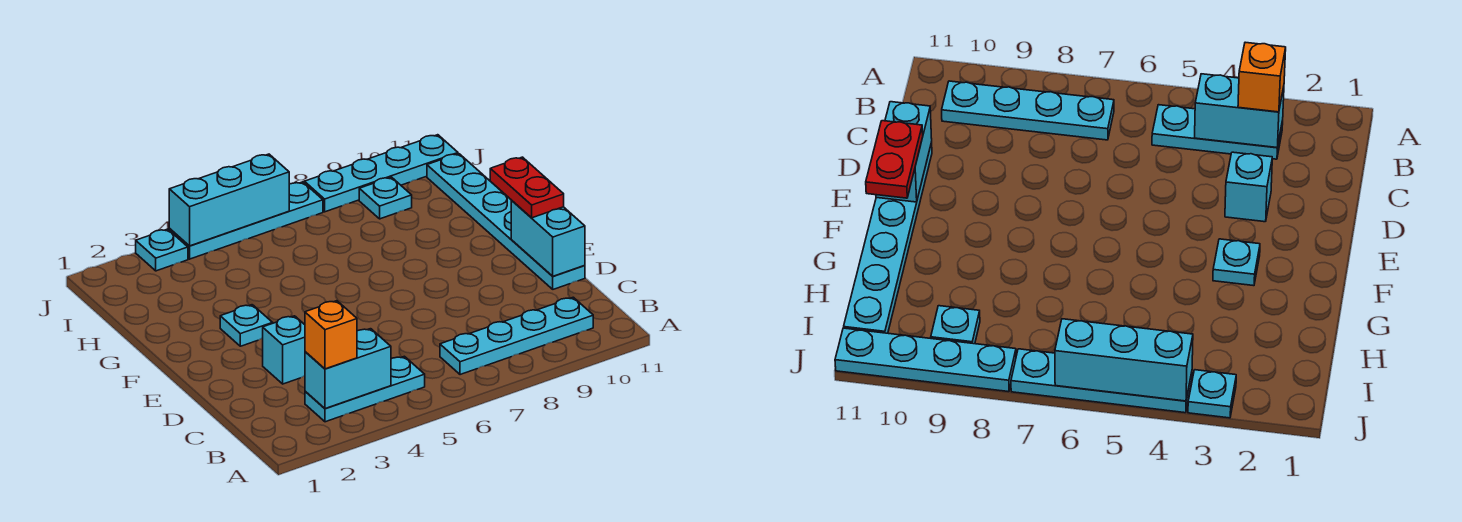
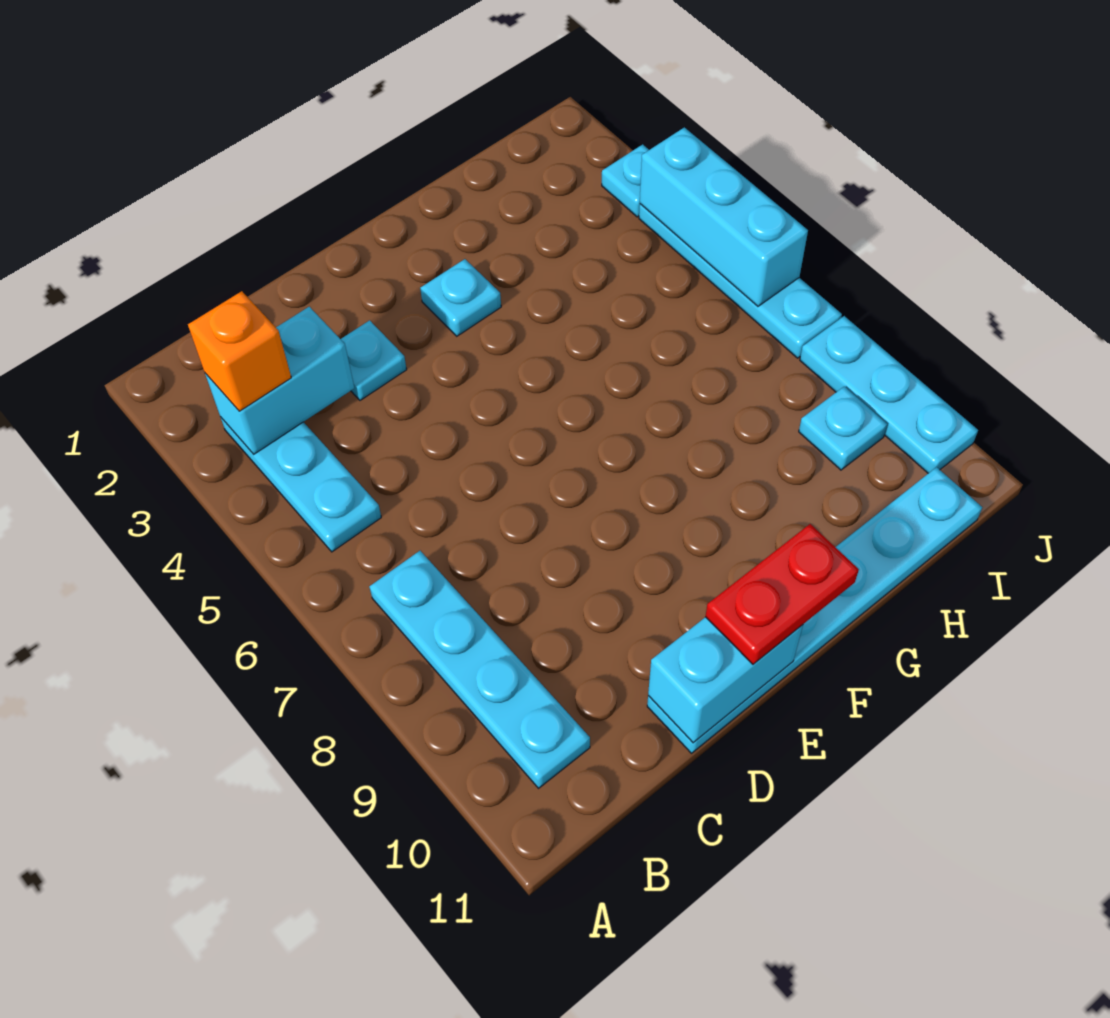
cyan 1x2 brick [305,329,391,409] -> cyan 1x2 brick turned to [205,307,354,454]
cyan 1x1 brick [263,316,305,384] -> cyan 1x1 plate [341,320,407,400]
cyan 1x4 plate [304,135,458,212] -> cyan 1x3 plate [800,316,978,473]

